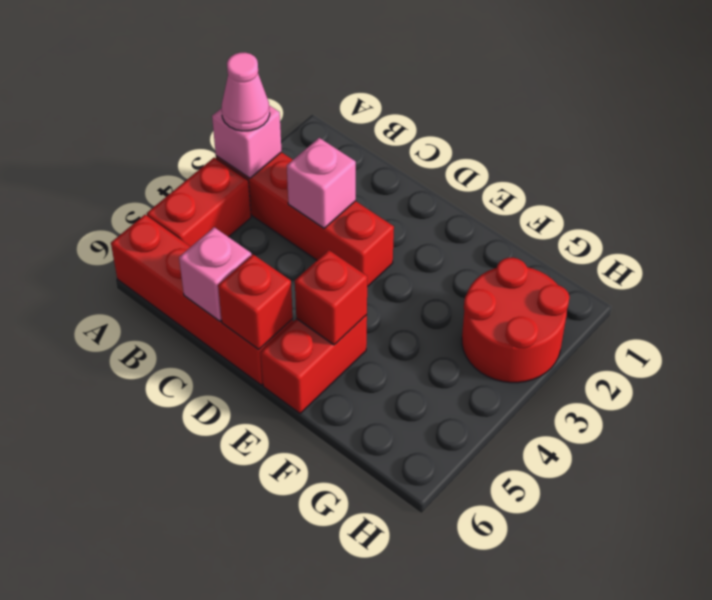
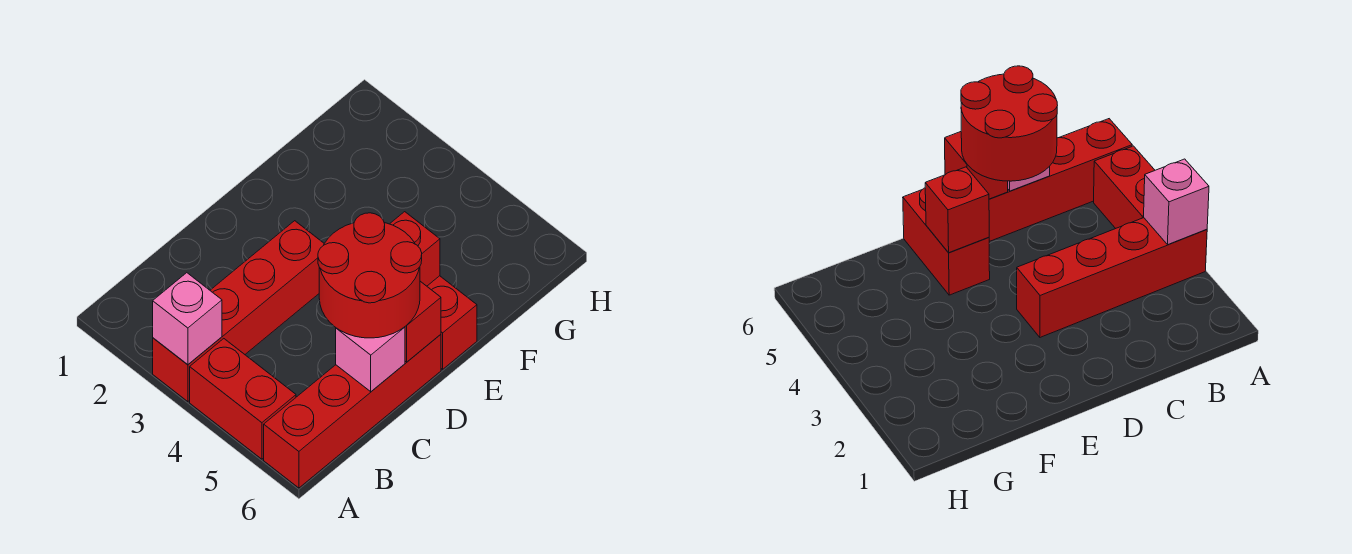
pink 1x1 cone [222,53,270,131] -> none
pink 1x1 brick [287,138,356,228] -> none
red 2x2 round brick [462,258,569,383] -> red 2x2 round brick moved to [318,213,422,338]

